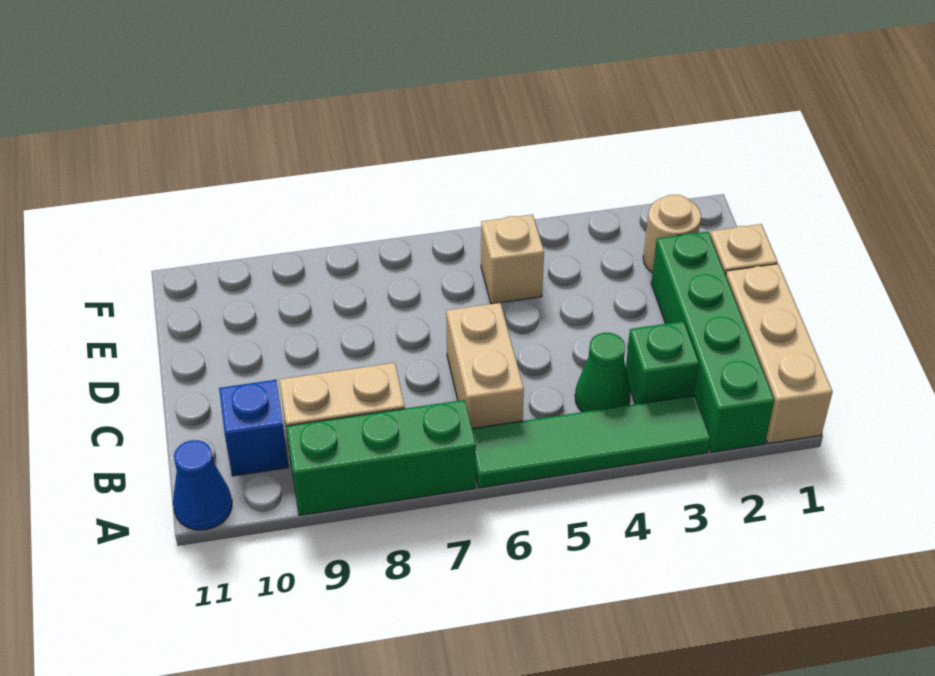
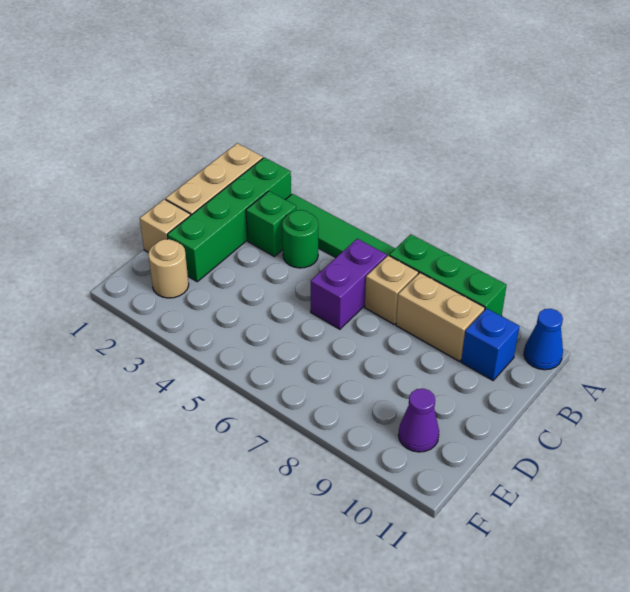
green 1x1 cone [575,333,631,412] -> green 1x1 round brick [282,210,318,268]
tan 1x2 brick [446,303,524,428] -> purple 1x2 brick [311,239,387,329]
tan 1x1 brick [481,214,544,304] -> tan 1x1 brick moved to [365,255,419,324]
none -> purple 1x1 cone [398,389,439,452]

